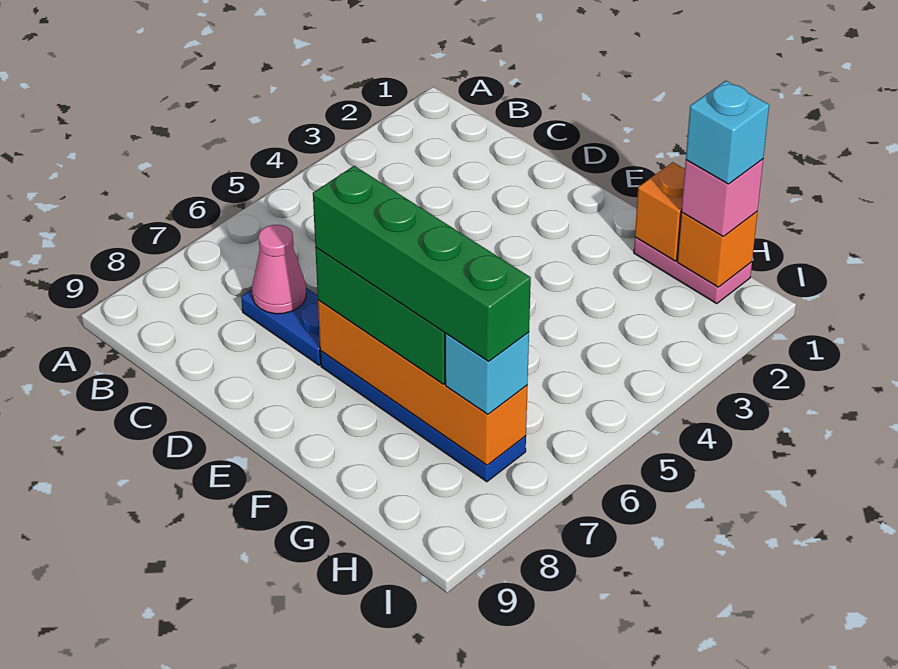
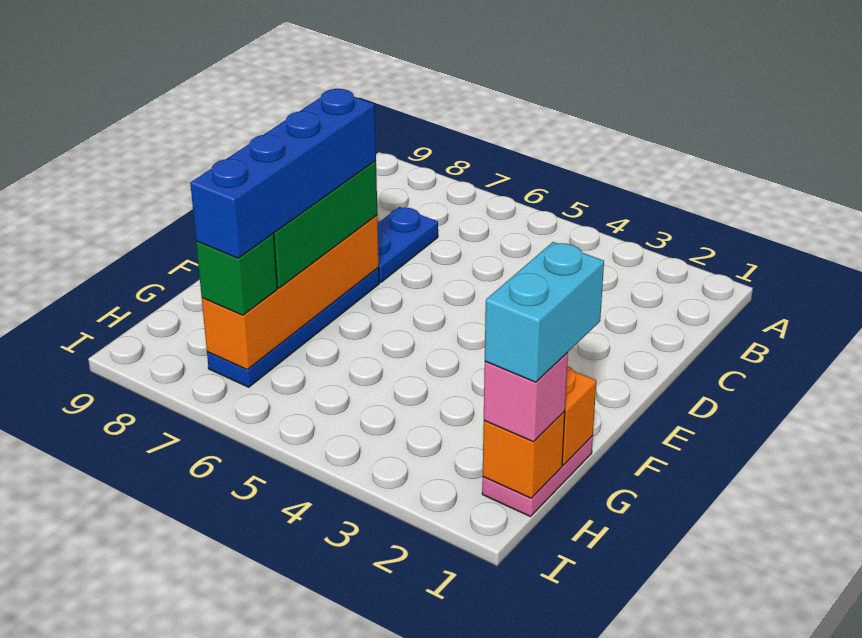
pink 1x1 cone [252,225,306,314] -> none
green 1x4 brick [313,166,531,361] -> blue 1x4 brick [190,89,376,258]
cyan 1x1 brick [686,81,769,184] -> cyan 1x2 brick [485,242,604,382]
cyan 1x1 brick [445,332,529,414] -> green 1x1 brick [196,234,277,315]

